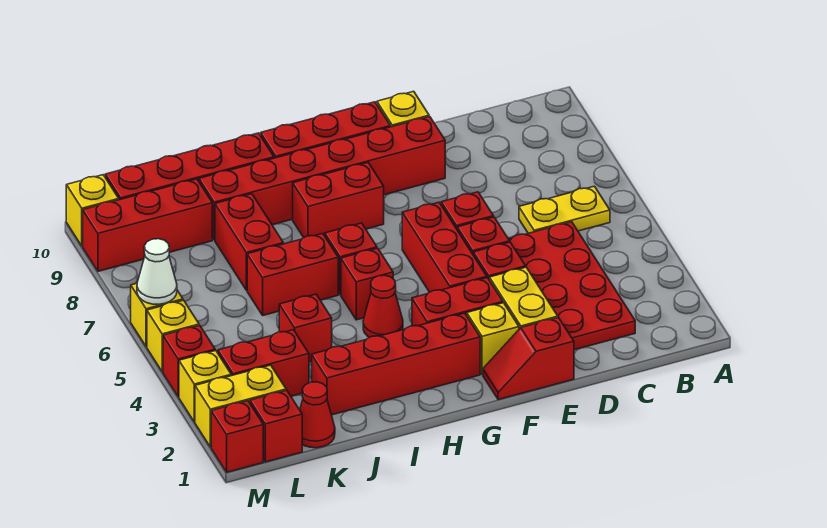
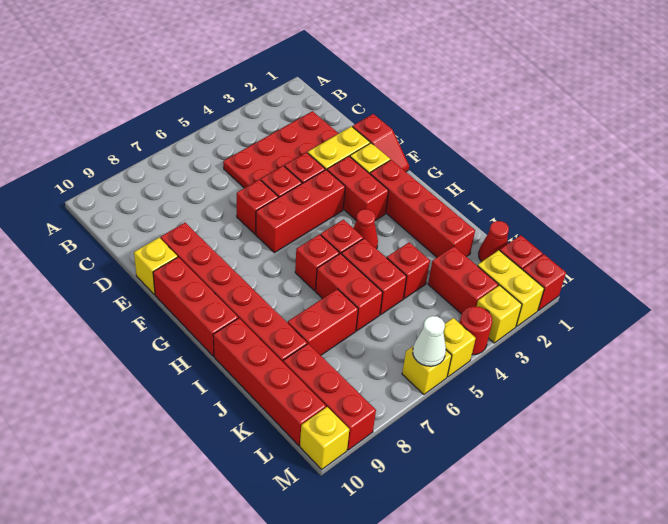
yellow 1x2 plate [519,186,610,233] -> none
red 1x2 brick [293,163,384,238] -> red 1x2 brick moved to [342,238,407,314]
red 1x1 brick [163,325,215,397] -> red 1x1 round brick [460,306,492,355]

